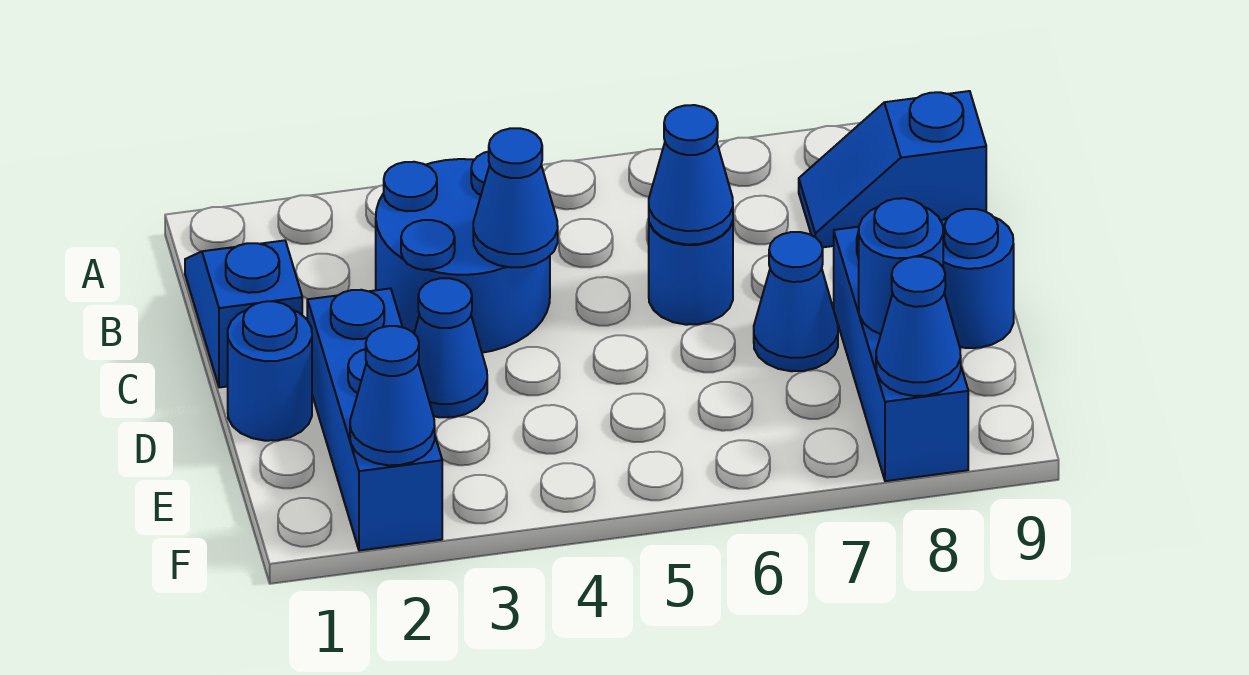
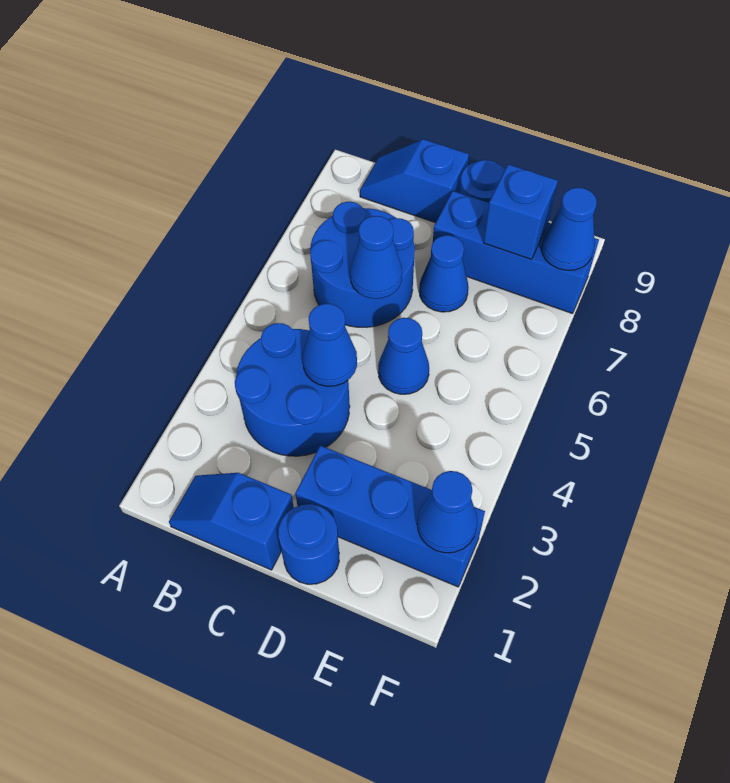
blue 1x2 slope [799,91,986,247] -> blue 1x2 slope turned to [360,139,469,223]
blue 1x1 round brick [649,221,733,325] -> blue 2x2 round brick [310,202,415,327]
blue 1x1 cone [414,278,487,417] -> blue 1x1 cone moved to [378,318,429,394]
blue 1x1 round brick [859,198,943,334] -> blue 1x1 brick [484,164,558,259]

